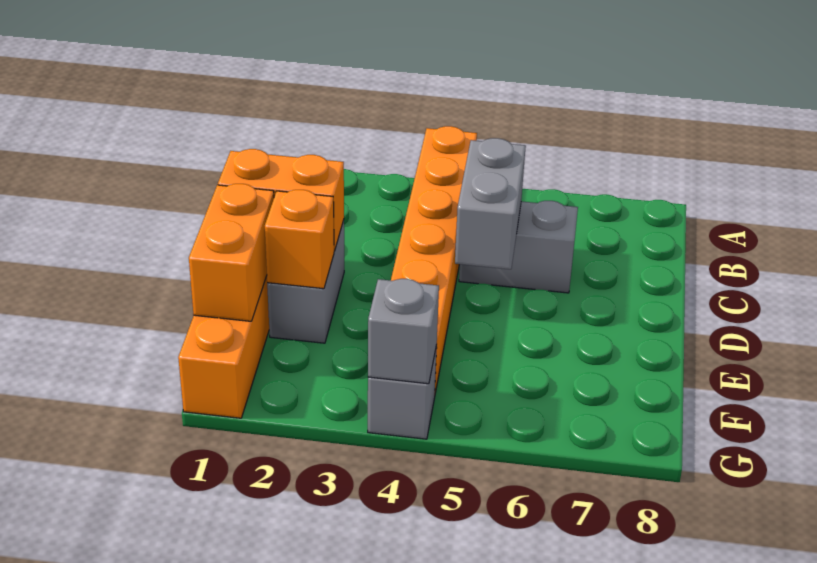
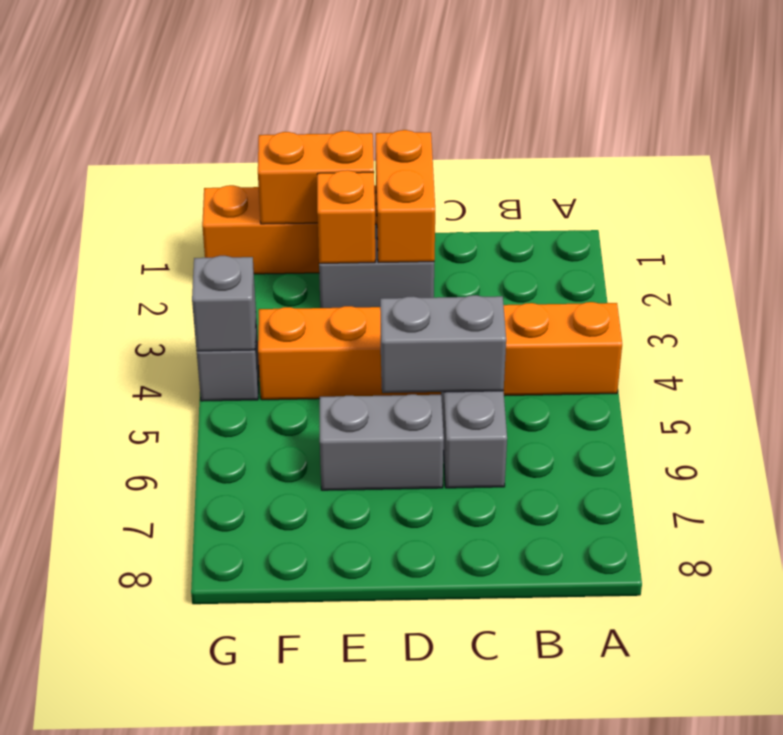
none -> grey 1x2 brick [320,394,444,490]

